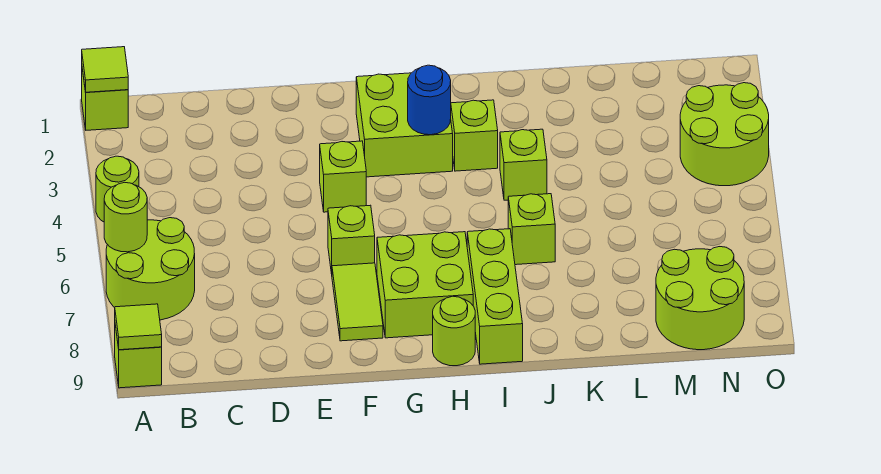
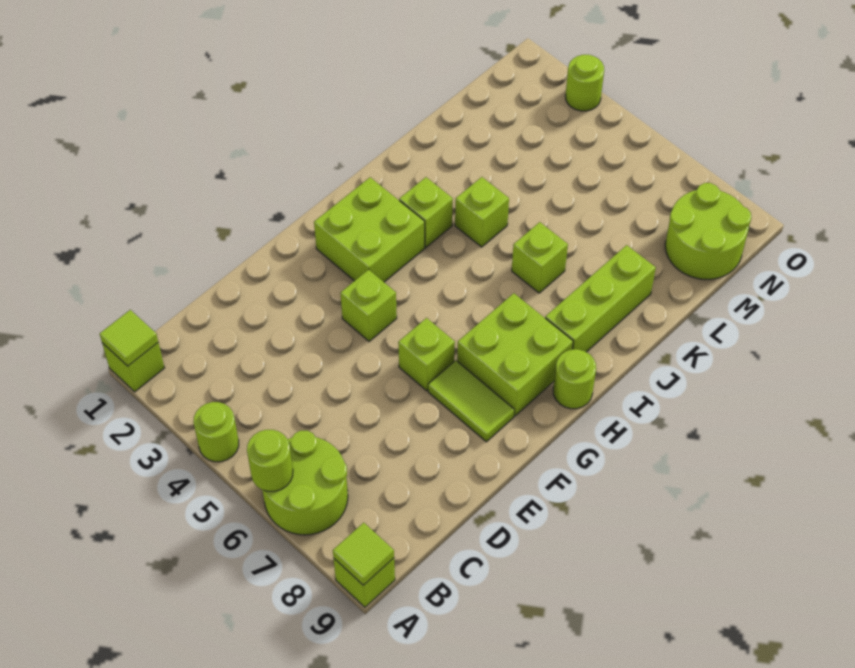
blue 1x1 round brick [408,65,451,135] -> none
lime 1x3 brick [467,229,523,364] -> lime 1x3 brick turned to [545,245,656,352]
lime 2x2 round brick [680,83,769,186] -> lime 1x1 round brick [565,55,604,111]

